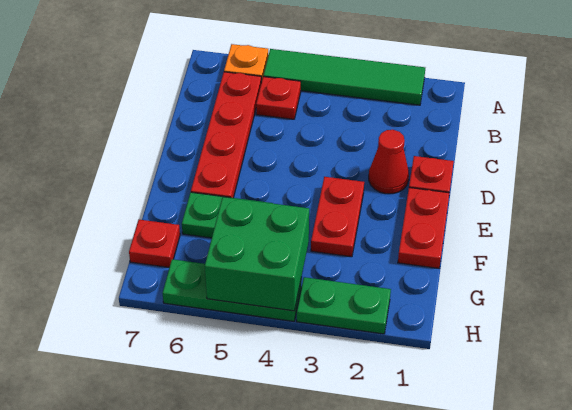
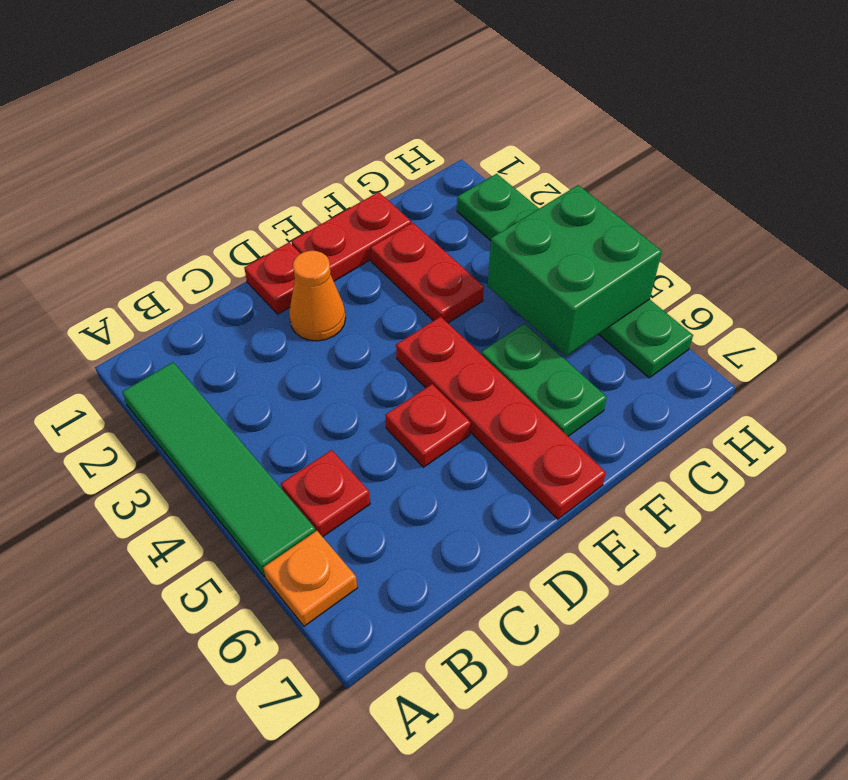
red 1x4 plate [191,72,261,198] -> red 1x4 plate turned to [396,317,606,519]
red 1x1 cone [369,130,409,194] -> orange 1x1 cone [289,251,346,341]
red 1x2 plate [311,177,364,257] -> red 1x2 plate turned to [371,223,484,323]
red 1x1 plate [129,220,180,267] -> red 1x1 plate moved to [385,384,471,467]

